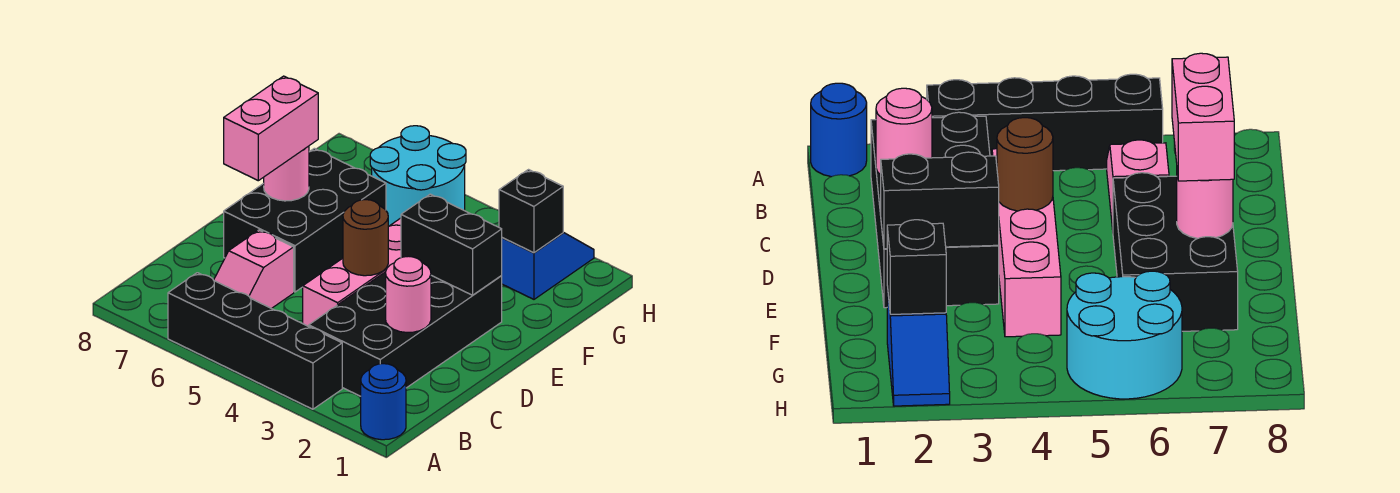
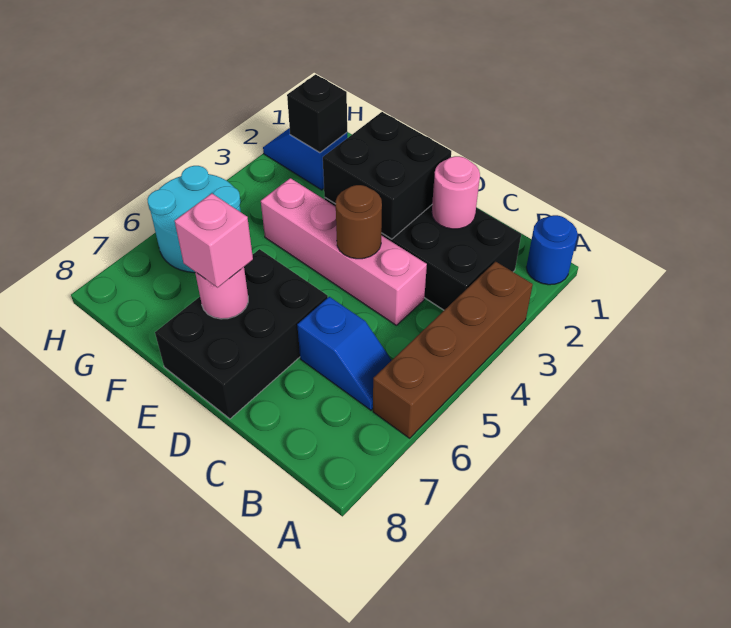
black 1x4 brick [168,273,342,409] -> brown 1x4 brick [373,262,533,438]
pink 1x2 slope [214,230,294,309] -> blue 1x2 slope [297,297,392,410]
black 2x3 brick [224,148,386,292] -> black 2x3 brick turned to [155,249,328,419]
pink 1x2 brick [224,76,318,181] -> pink 1x1 brick [175,193,253,287]
black 1x2 brick [401,194,502,295] -> black 2x2 brick [323,112,451,239]

